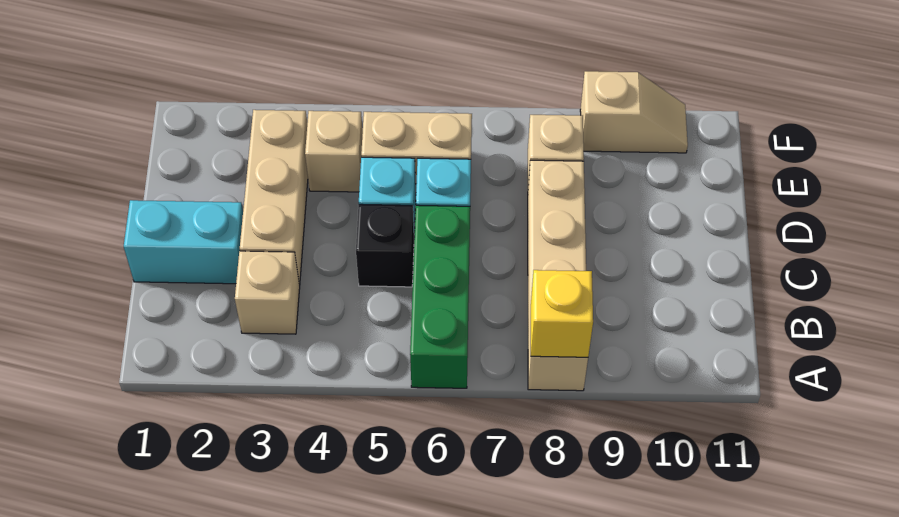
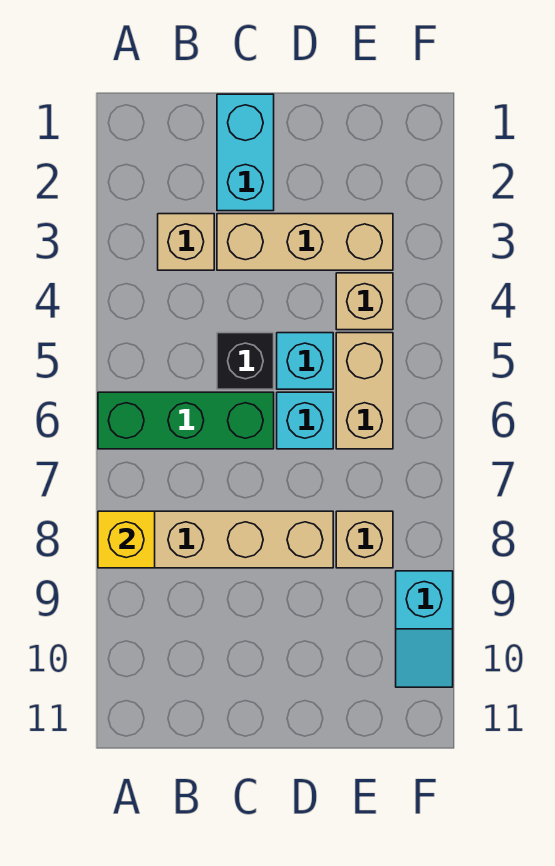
tan 1x2 slope [580,71,688,153] -> cyan 1x2 slope [396,571,453,687]

